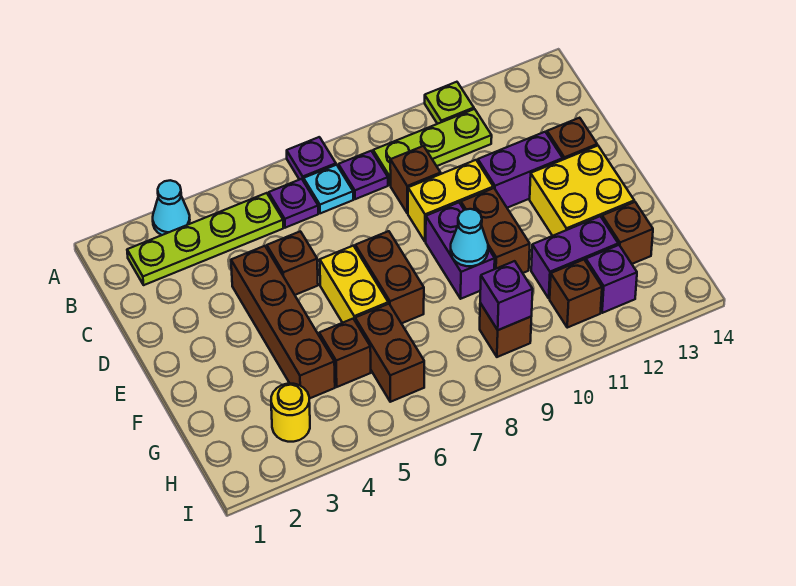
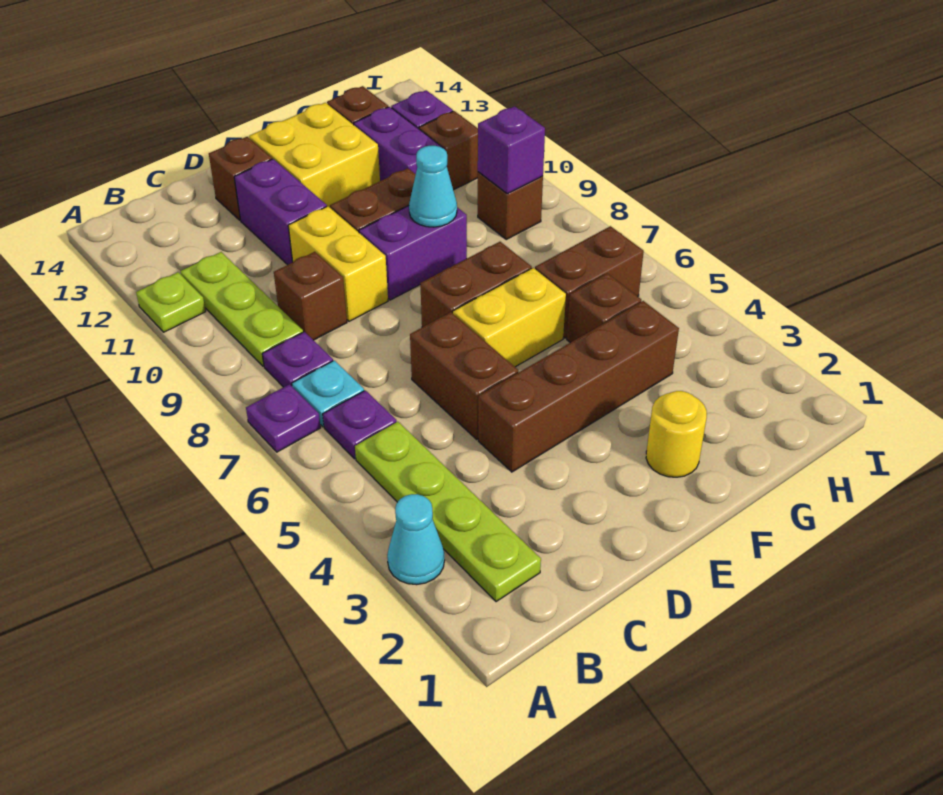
brown 1x1 brick [267,231,318,295] -> brown 1x2 brick [410,312,518,439]
yellow 1x1 round brick [271,384,310,442] -> yellow 1x1 round brick moved to [646,391,707,477]

